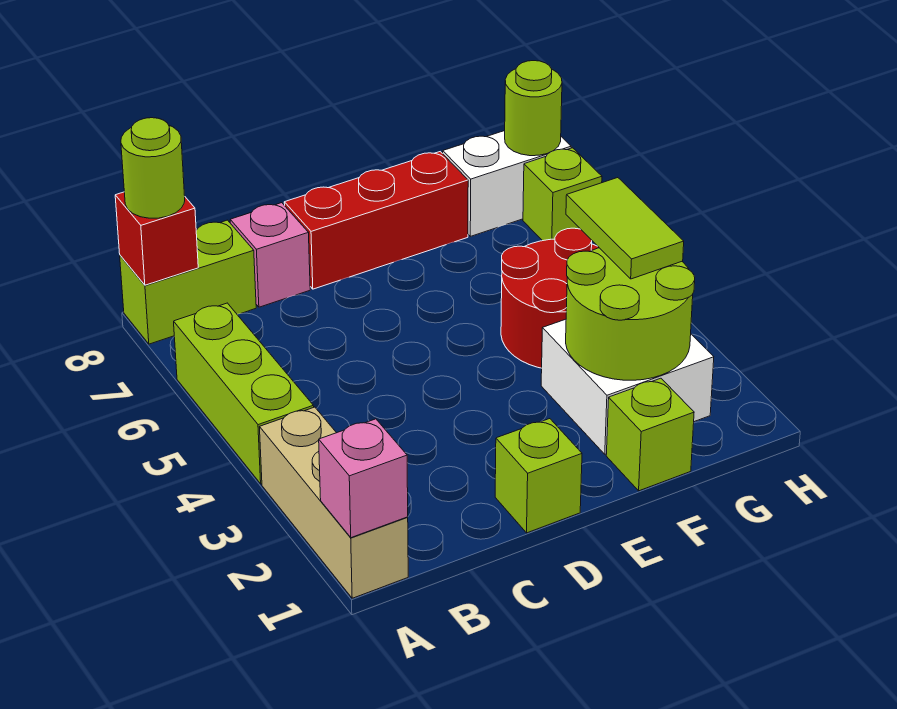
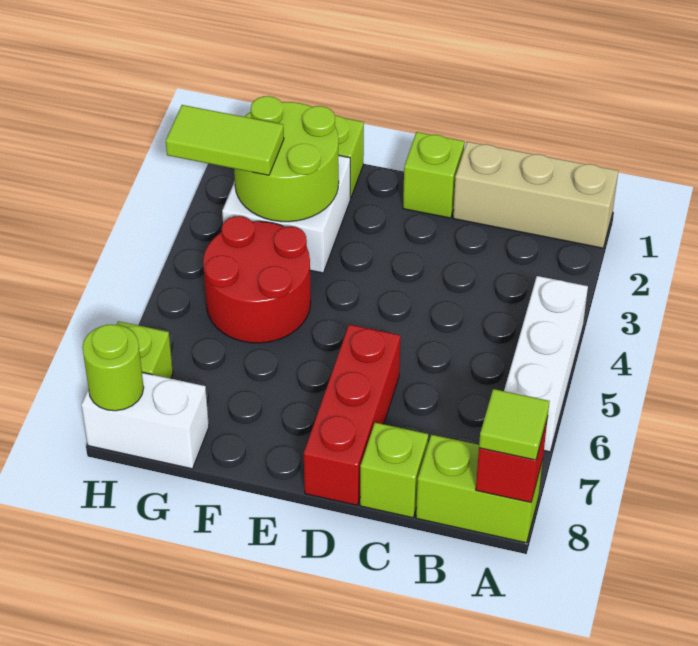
tan 1x3 brick [260,407,408,598] -> tan 1x3 brick turned to [453,142,618,248]
pink 1x1 brick [319,419,408,538] -> none
lime 1x3 brick [174,303,314,484] -> white 1x3 brick [504,276,588,452]
lime 1x1 round brick [121,118,185,218] -> lime 1x1 tile [479,389,550,460]
pink 1x1 brick [230,203,310,307] -> lime 1x1 brick [360,423,428,518]
red 1x3 brick [284,152,468,289] -> red 1x3 brick turned to [304,325,400,505]
lime 1x2 tile [566,178,684,279] -> lime 1x2 tile turned to [166,105,284,175]

